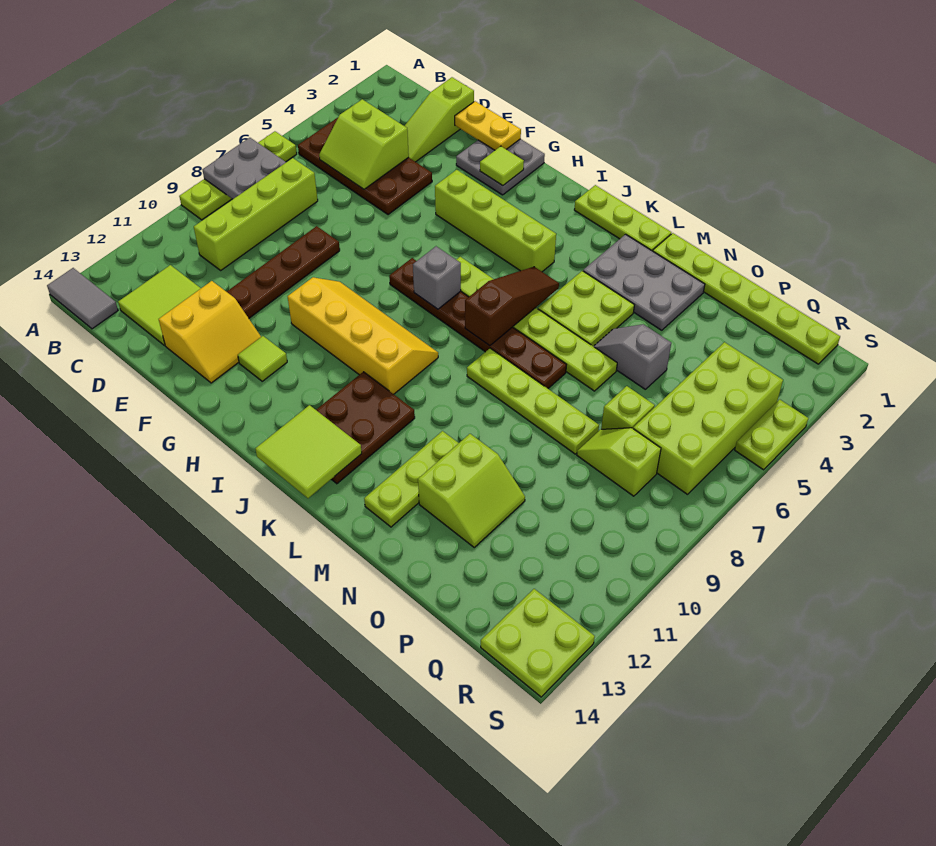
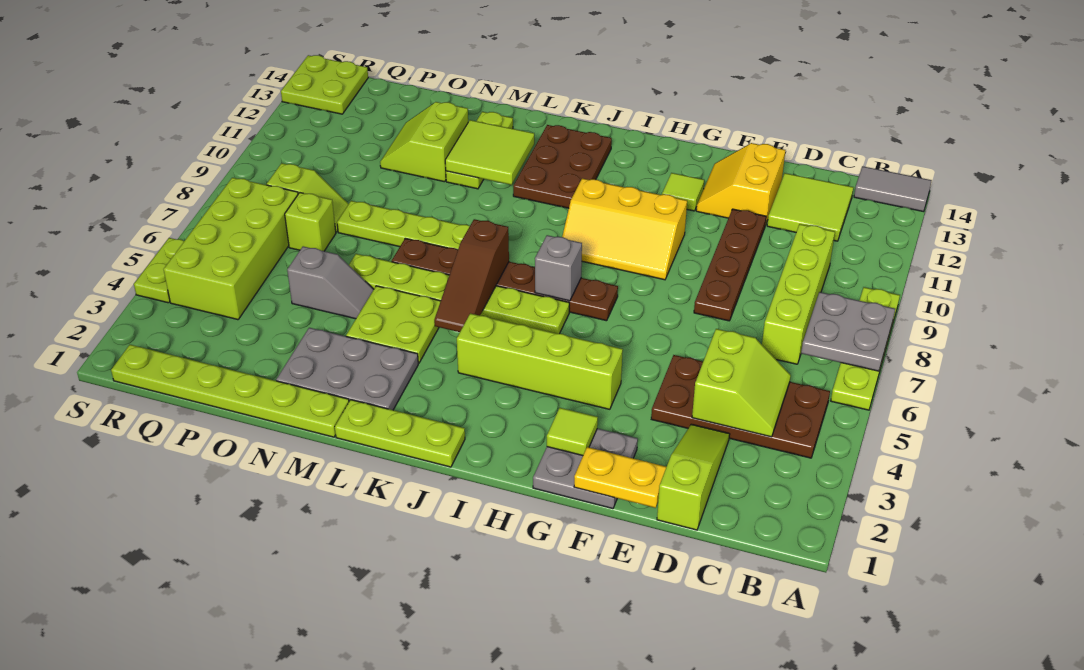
lime 2x2 slope [319,99,409,189] -> lime 2x2 slope turned to [692,329,791,437]
yellow 2x4 slope [288,277,438,394] -> yellow 2x3 slope [562,178,687,280]
lime 2x2 tile [255,405,362,498] -> lime 2x2 tile moved to [445,120,534,185]

